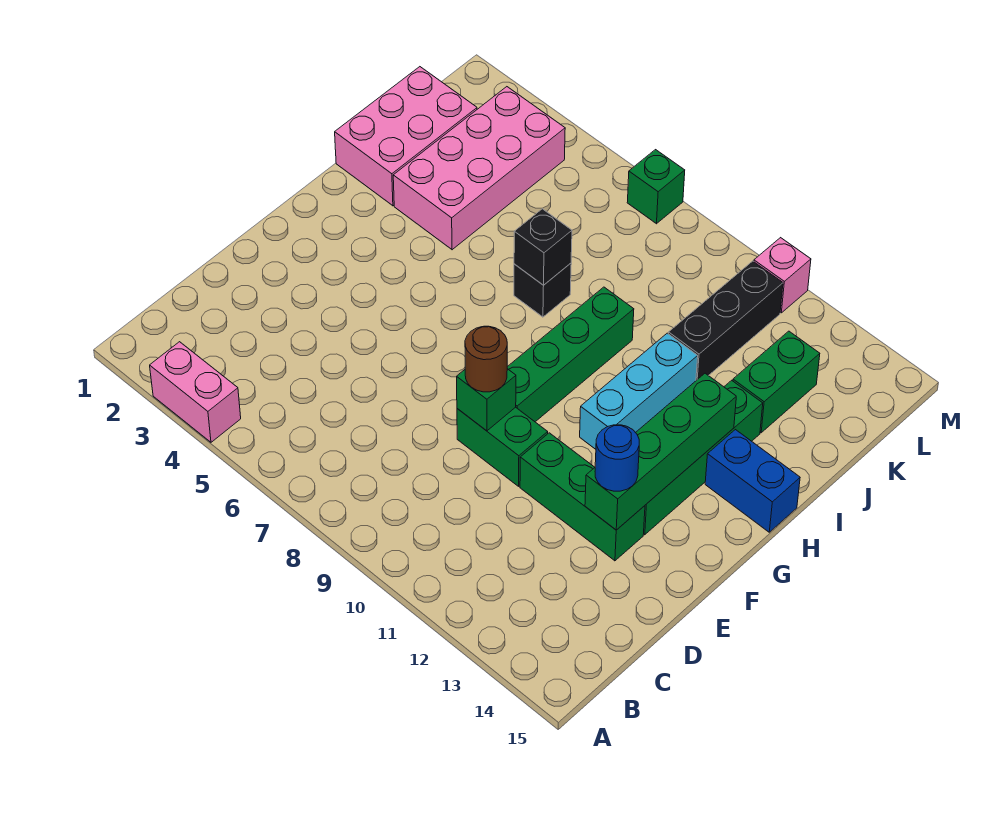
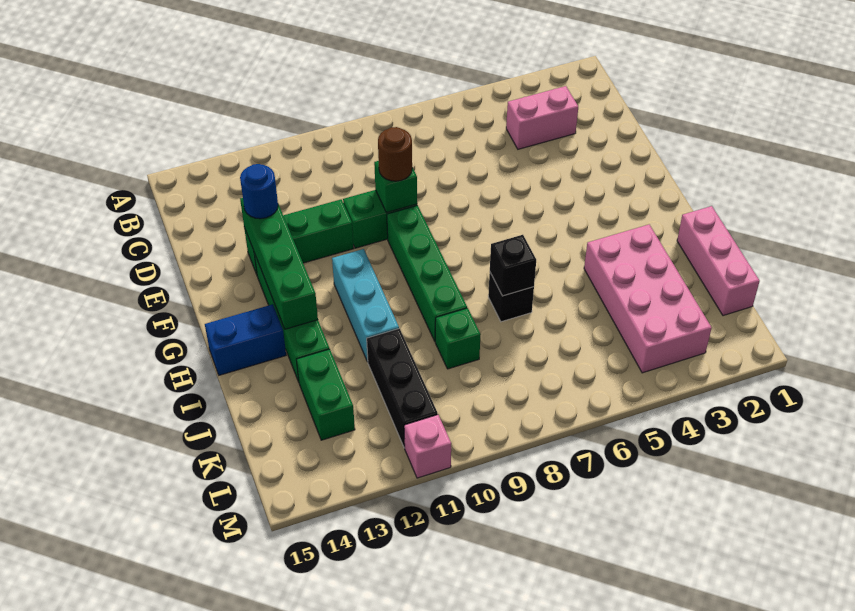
pink 1x2 brick [150,342,241,442] -> pink 1x2 brick moved to [506,86,578,149]
pink 2x3 brick [335,67,477,206] -> pink 1x3 brick [677,206,760,316]
green 1x1 brick [627,150,685,224] -> green 1x1 brick moved to [435,308,481,369]

